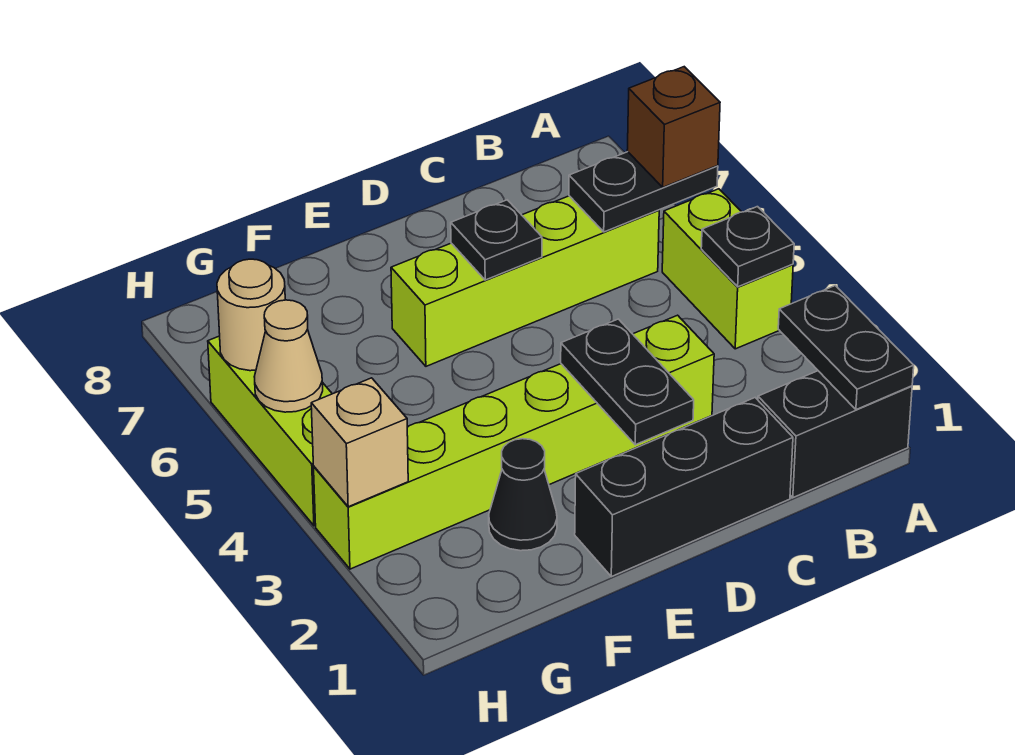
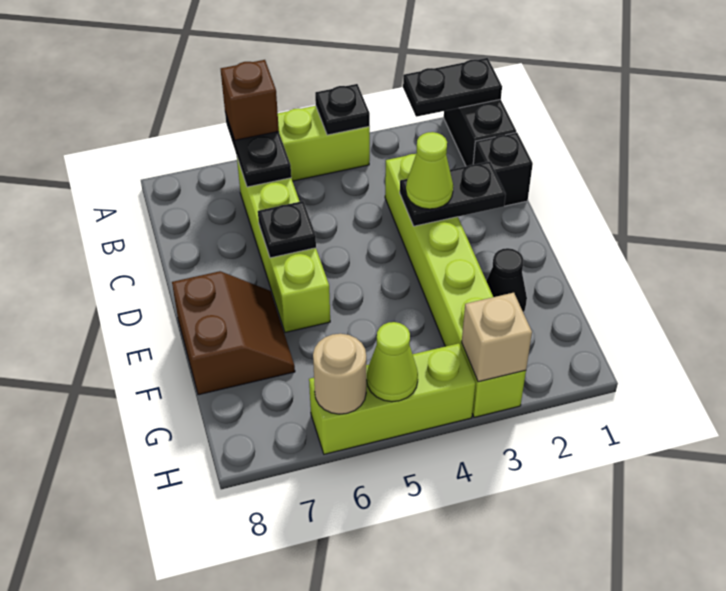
black 1x3 brick [575,398,793,577] -> black 1x1 brick [473,132,533,206]
none -> lime 1x1 cone [406,132,453,209]
none -> brown 2x2 slope [172,271,295,395]
tan 1x1 cone [254,300,323,412] -> lime 1x1 cone [367,322,418,402]

